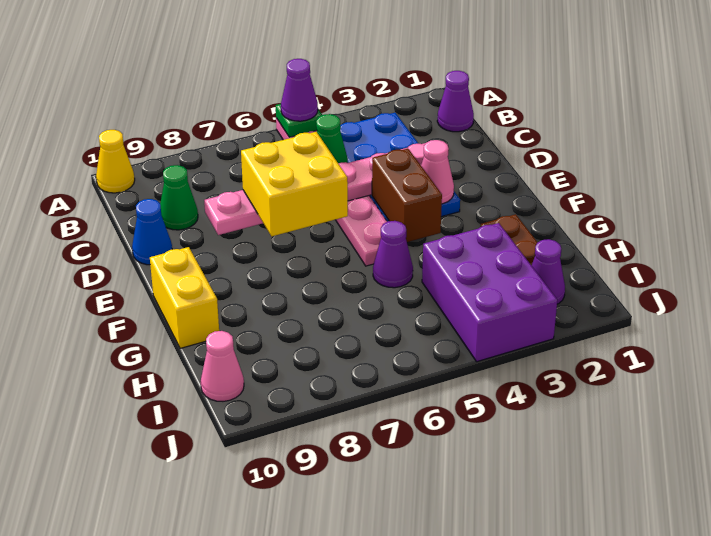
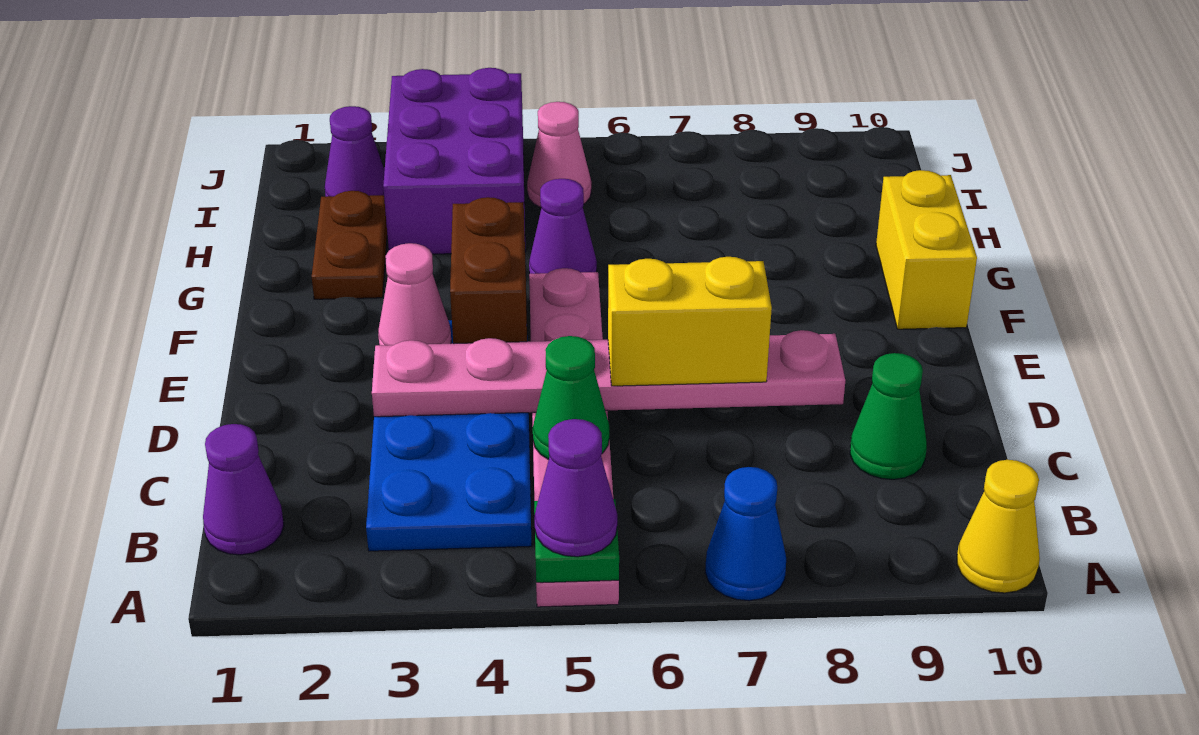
yellow 2x2 brick [241,132,348,236] -> yellow 1x2 brick [608,257,772,386]
blue 1x1 cone [132,199,172,265] -> blue 1x1 cone moved to [705,467,786,601]
pink 1x1 cone [201,331,244,401] -> pink 1x1 cone moved to [527,102,591,208]

